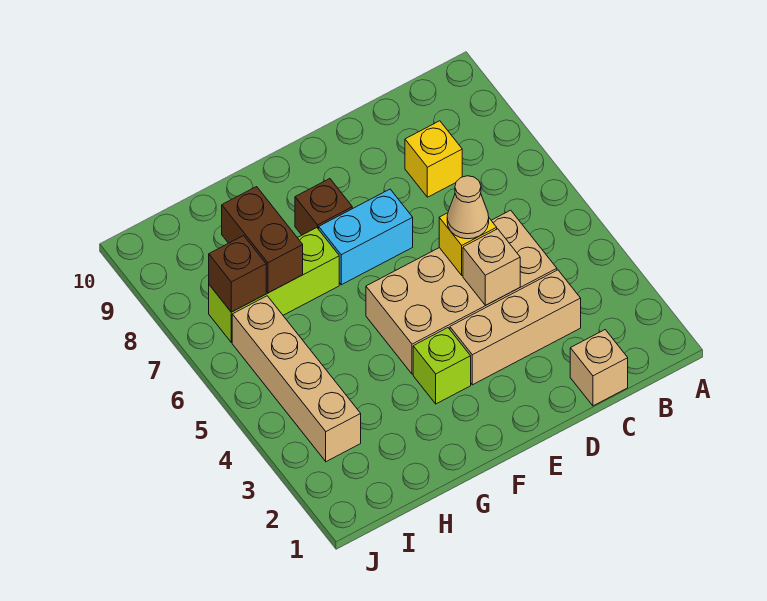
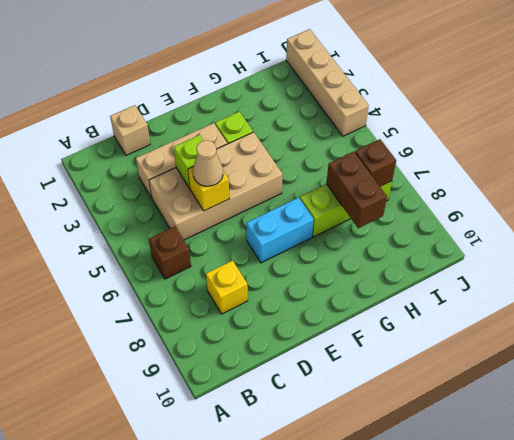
tan 1x1 brick [463,229,520,305] -> lime 1x1 brick [174,135,204,188]
brown 1x1 brick [295,179,352,235] -> brown 1x1 brick moved to [149,226,191,279]
tan 1x4 brick [232,296,361,462] -> tan 1x4 brick moved to [286,29,369,136]

